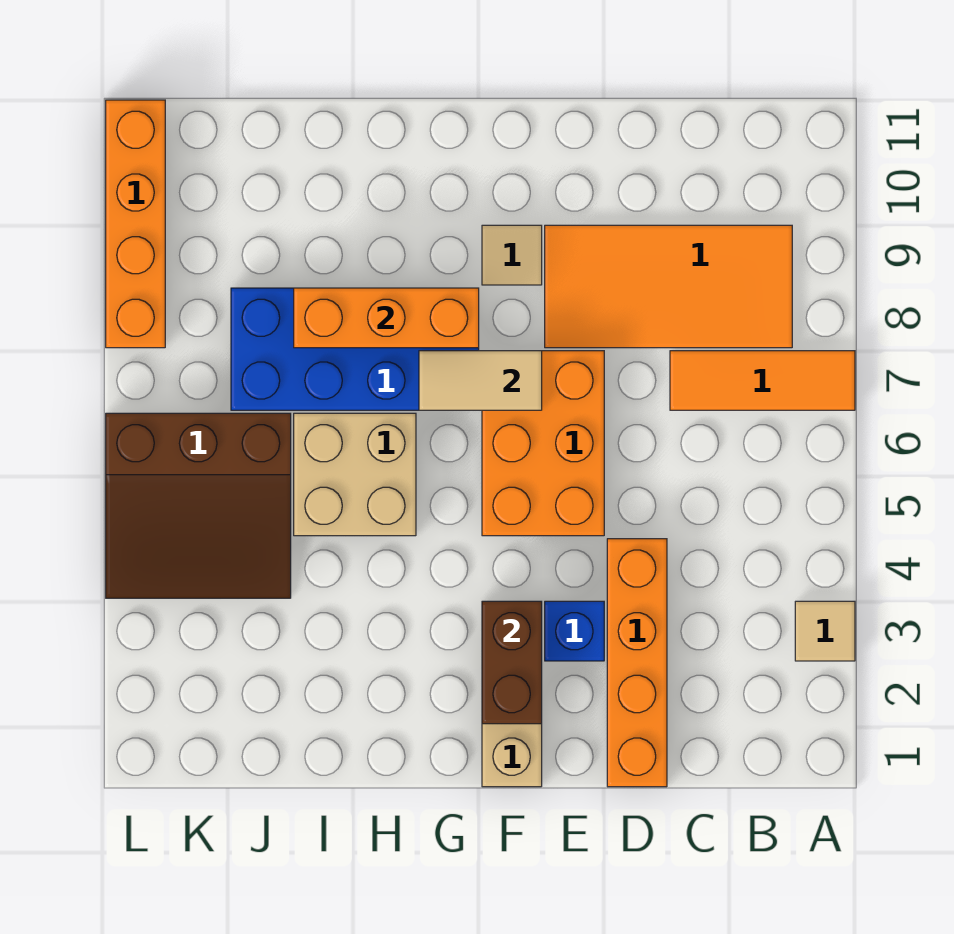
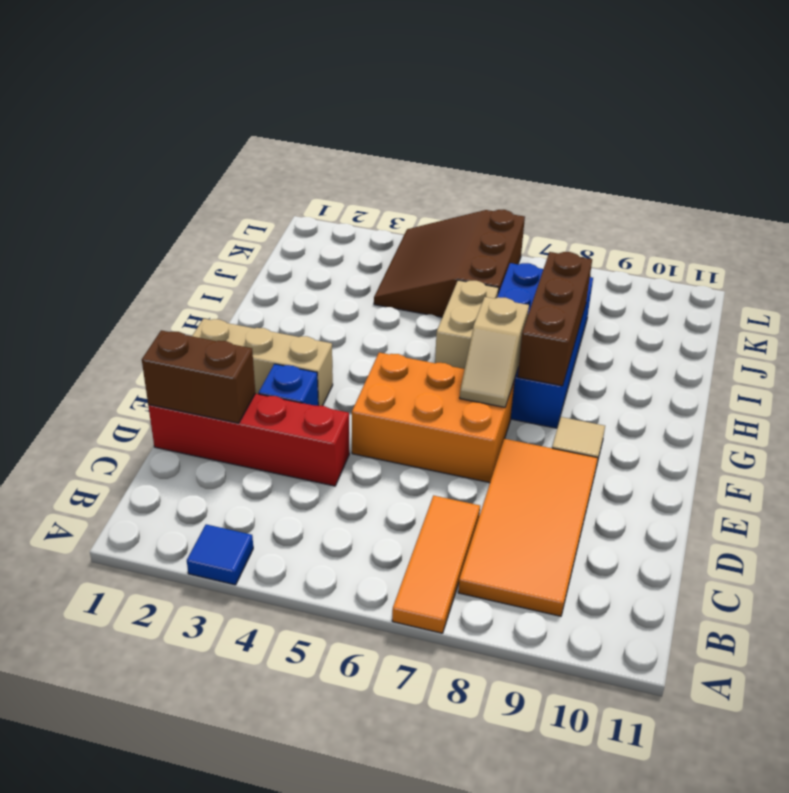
tan 1x1 tile [795,601,855,661] -> blue 1x1 tile [187,524,253,585]
orange 1x4 brick [607,539,667,787] -> red 1x4 brick [148,394,349,486]
brown 1x2 brick [482,601,542,724] -> brown 1x2 brick moved to [142,330,255,423]
tan 1x2 tile [419,351,542,410] -> tan 1x2 slope [460,297,529,407]
orange 1x3 brick [294,288,479,348] -> brown 1x3 brick [518,252,592,386]
tan 2x2 brick [294,413,416,536] -> tan 1x2 brick [435,280,499,369]
orange 1x4 brick [106,100,165,348] -> none

